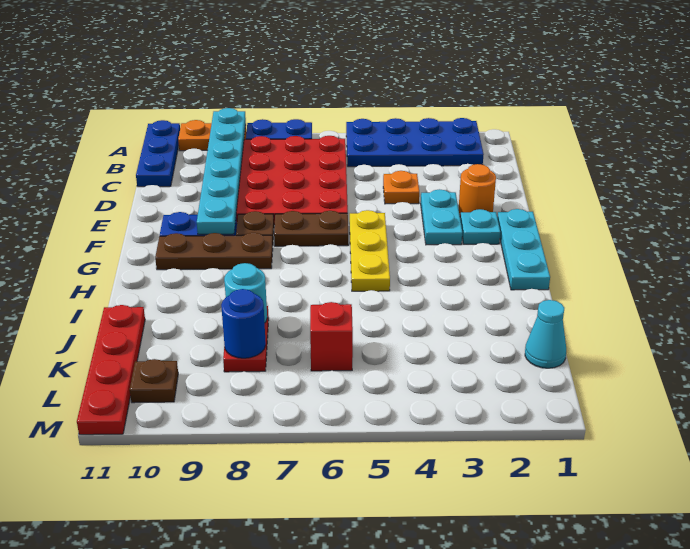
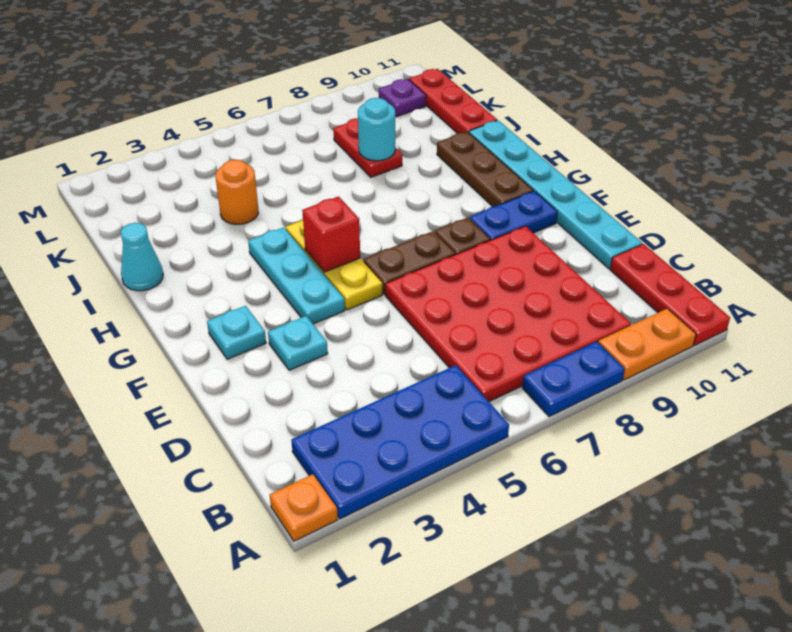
cyan 1x6 plate [197,108,246,234] -> cyan 1x6 plate moved to [469,121,642,269]
blue 1x3 plate [136,120,180,187] -> red 1x3 plate [610,244,730,345]
orange 1x1 plate [383,171,419,204] -> orange 1x1 plate moved to [270,474,338,541]
orange 1x1 round brick [459,164,496,217] -> orange 1x1 round brick moved to [216,160,258,224]
cyan 1x2 plate [421,189,462,245] -> cyan 1x1 plate [268,316,328,370]
cyan 1x3 plate [497,209,550,290] -> cyan 1x3 plate moved to [248,227,345,324]
brown 1x3 plate [155,233,273,270] -> brown 1x3 plate turned to [437,132,533,207]
red 1x4 plate [77,305,145,435] -> red 1x3 plate [409,69,497,133]
cyan 1x1 cone [525,300,566,368] -> cyan 1x1 cone moved to [121,223,163,291]
red 1x1 brick [310,302,353,371] -> red 1x1 brick moved to [302,197,360,272]
blue 1x1 round brick [221,289,266,358] -> none
brown 1x1 plate [130,359,178,403] -> purple 1x1 plate [379,79,426,117]

